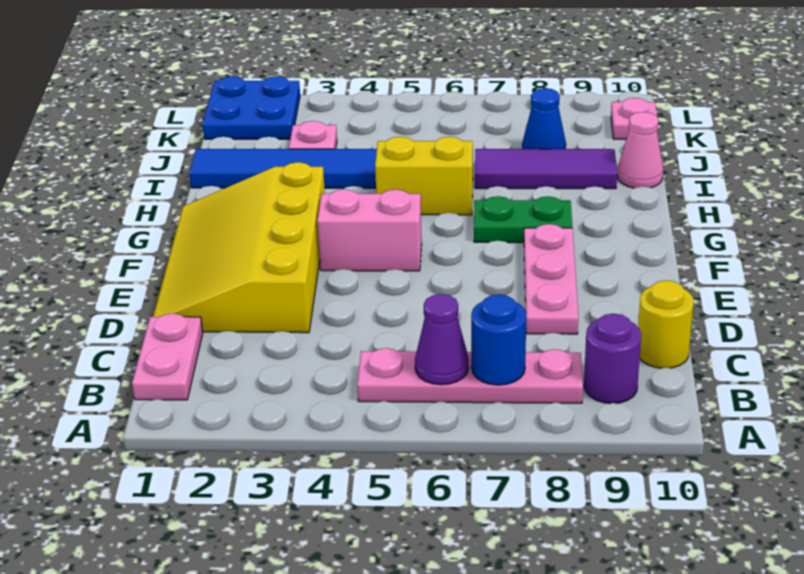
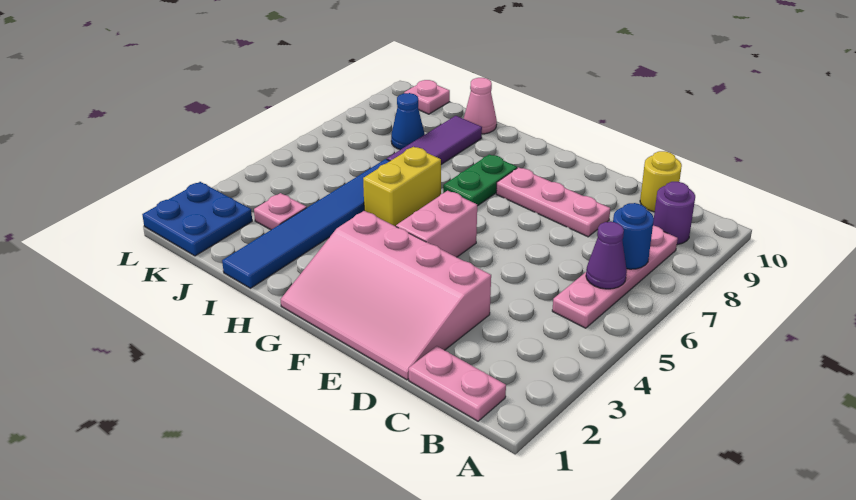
yellow 3x4 slope [153,162,325,333] -> pink 3x4 slope [281,211,491,380]

